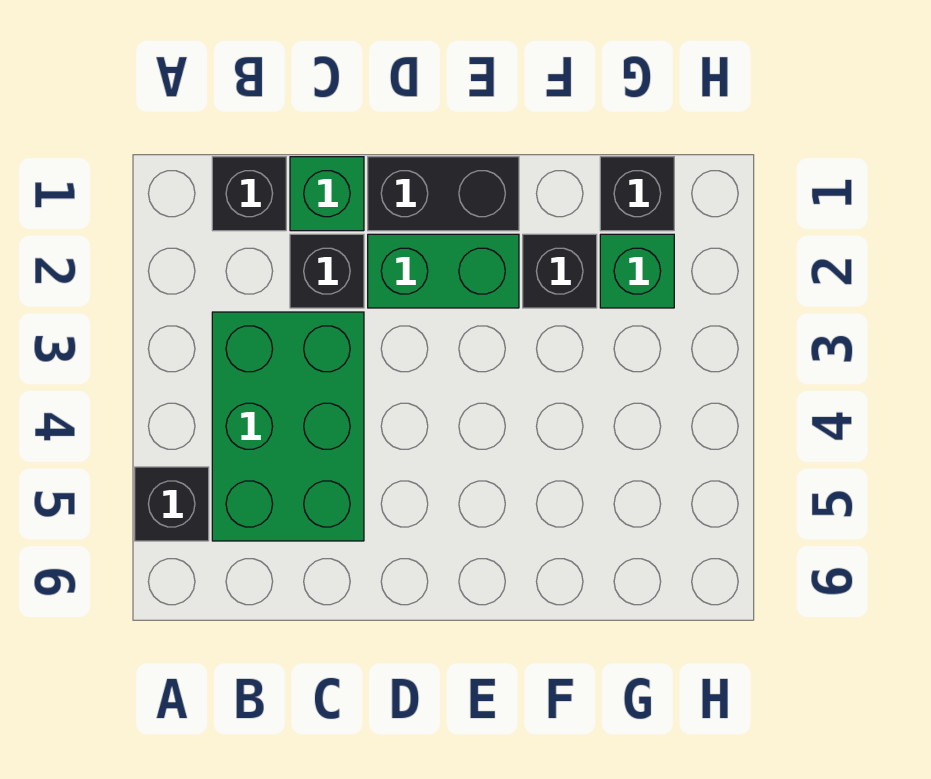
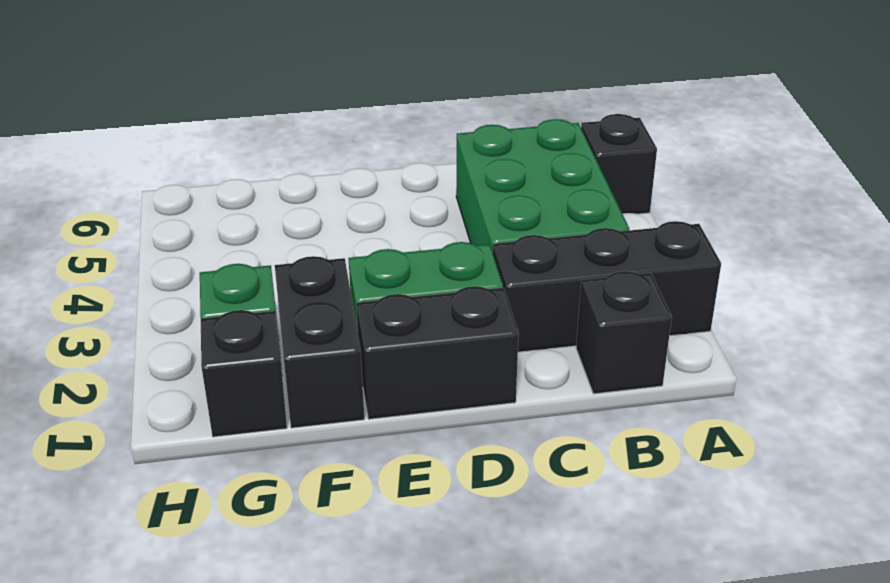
green 1x1 brick [290,157,364,231] -> none
black 1x1 brick [290,234,364,308] -> black 1x3 brick [493,221,721,352]
black 1x1 brick [523,234,597,308] -> black 1x2 brick [275,256,365,428]

